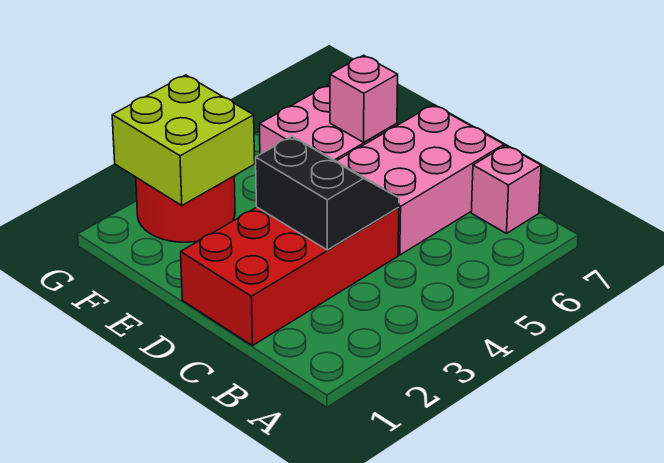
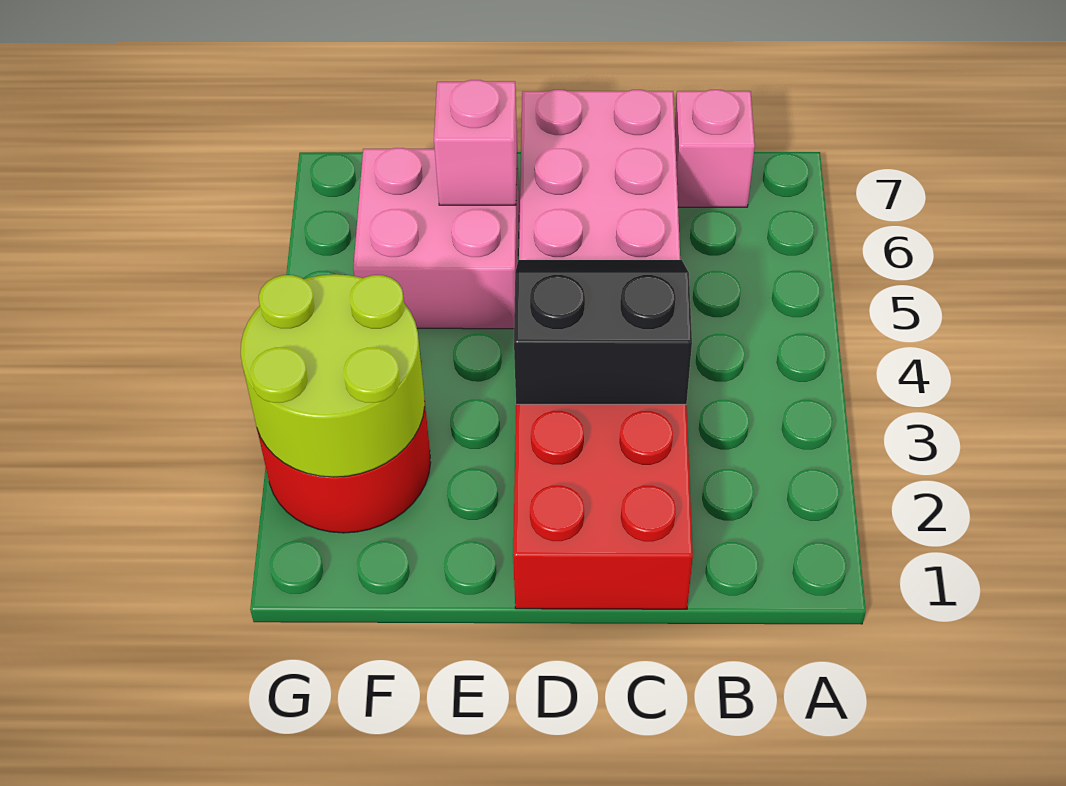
lime 2x2 brick [112,75,255,206] -> lime 2x2 round brick [241,274,425,477]

